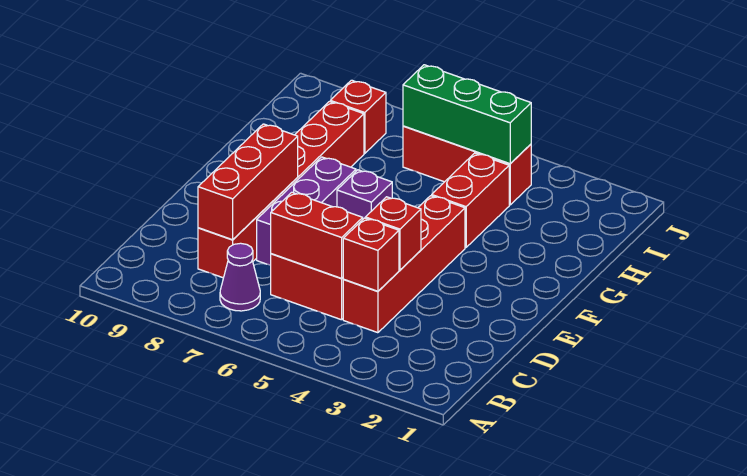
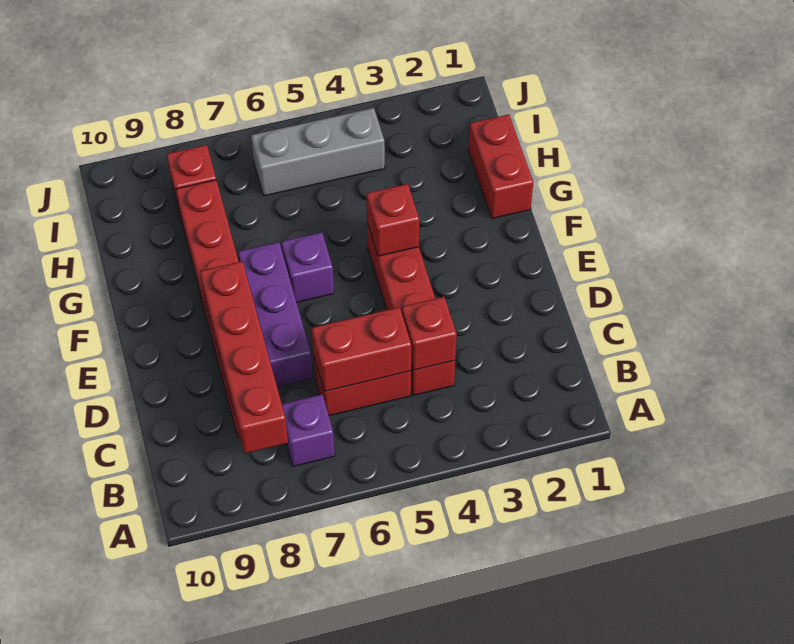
purple 1x1 cone [220,243,260,311] -> purple 1x1 brick [282,394,335,466]
red 1x3 brick [198,124,298,240] -> red 1x4 brick [200,261,288,453]
red 1x1 brick [365,197,421,270] -> red 1x1 brick moved to [367,184,419,256]
red 1x2 brick [432,153,509,247] -> red 1x2 brick moved to [468,114,533,219]
red 1x3 brick [403,126,531,205] -> grey 1x3 brick [251,108,385,196]
green 1x3 brick [403,65,531,164] -> none

